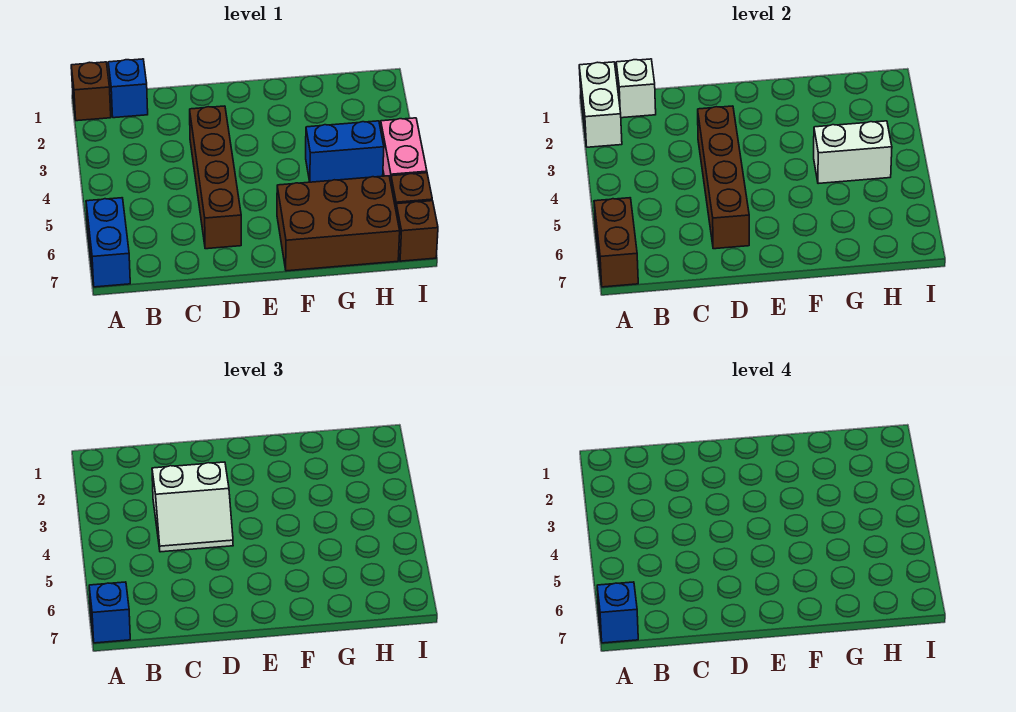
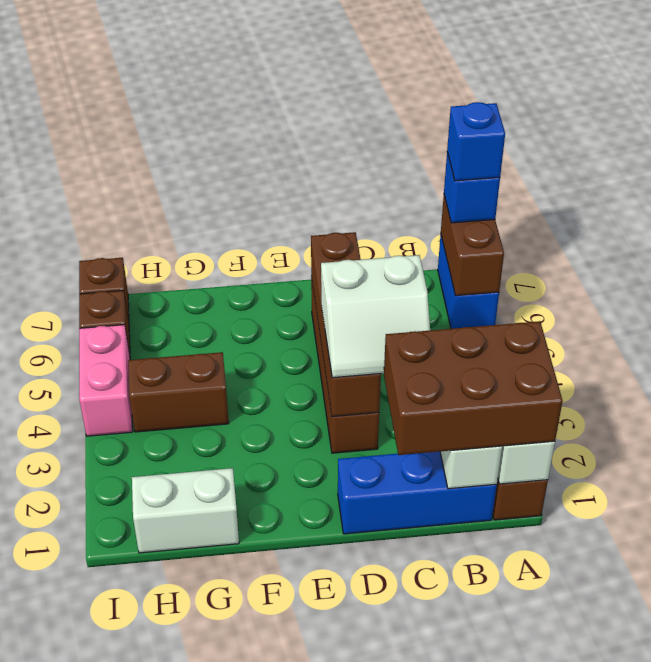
blue 1x1 brick [108,59,148,118] -> blue 1x3 brick [338,452,497,534]
white 2x2 slope [152,462,233,552] -> white 2x2 slope turned to [321,255,430,378]
brown 2x3 brick [277,176,400,271] -> brown 2x3 brick moved to [384,321,563,455]
blue 1x2 brick [306,121,384,182] -> brown 1x2 brick [128,352,229,432]
white 1x2 brick [814,121,892,184] -> white 1x2 brick moved to [132,468,239,553]

